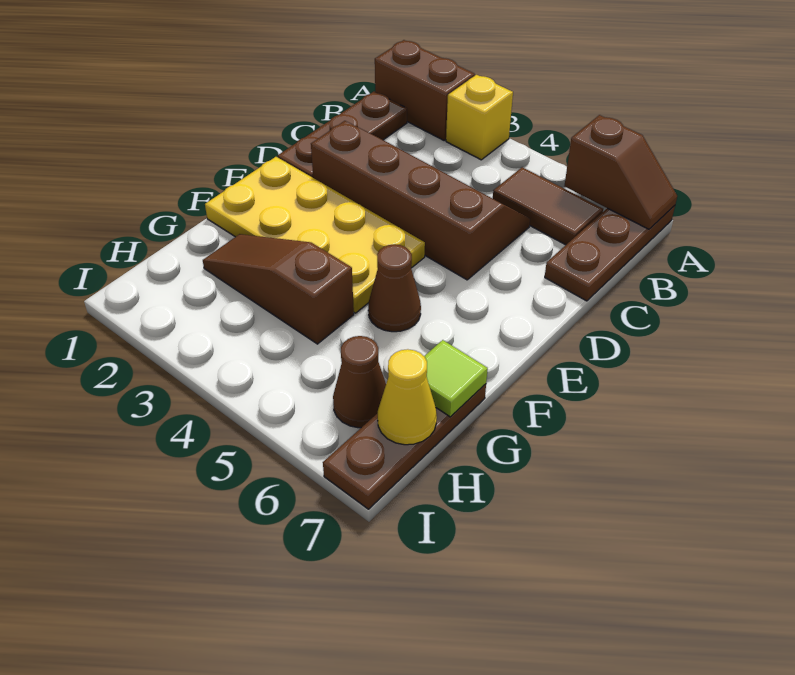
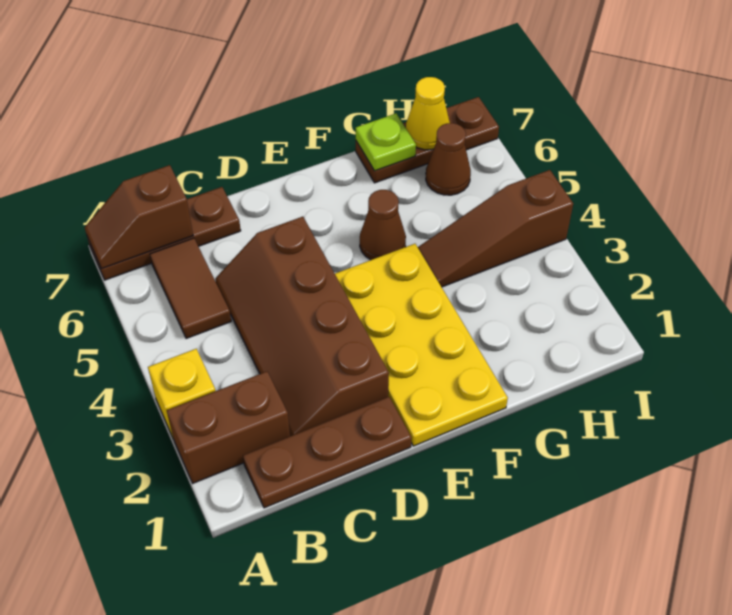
brown 1x2 brick [375,40,475,140] -> brown 1x2 brick turned to [167,372,290,483]
brown 1x2 slope [565,115,677,229] -> brown 1x2 slope turned to [85,165,193,269]
brown 1x3 slope [203,234,354,344] -> brown 1x3 slope turned to [418,170,573,287]
lime 1x1 tile [424,340,488,417] -> lime 1x1 plate [356,113,416,171]

